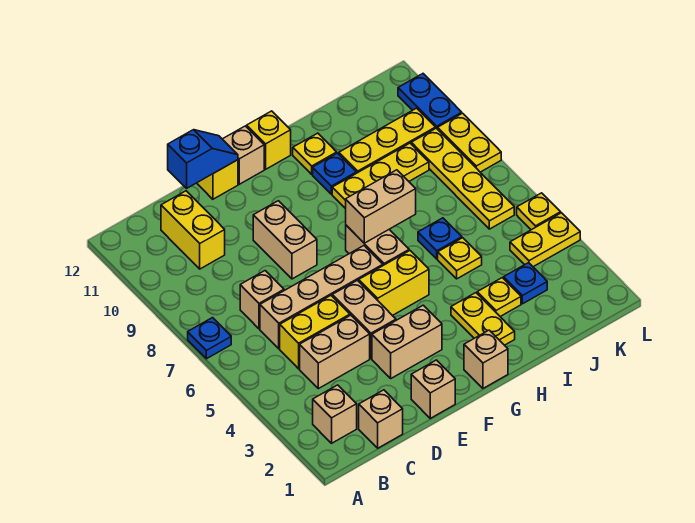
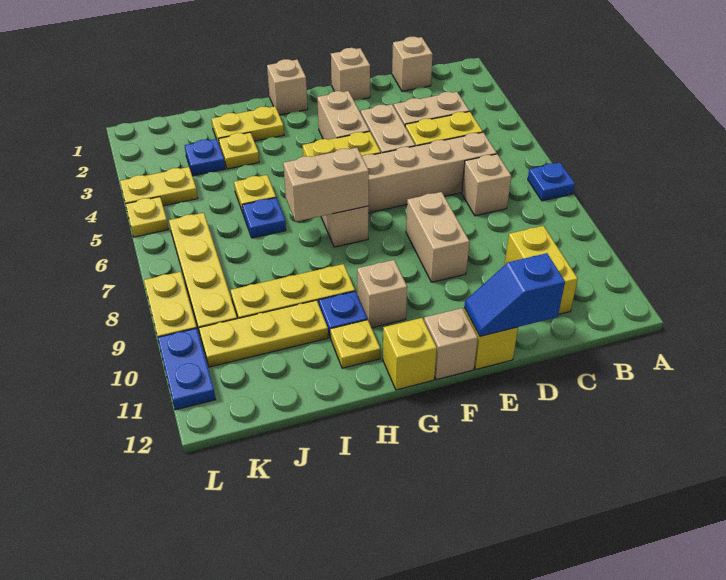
tan 1x1 brick [313,385,357,443] -> tan 1x1 brick moved to [357,260,407,328]
tan 1x2 brick [372,305,442,378] -> tan 1x2 brick turned to [317,91,369,140]
yellow 1x2 plate [451,293,515,345] -> yellow 1x2 plate turned to [212,106,284,143]

